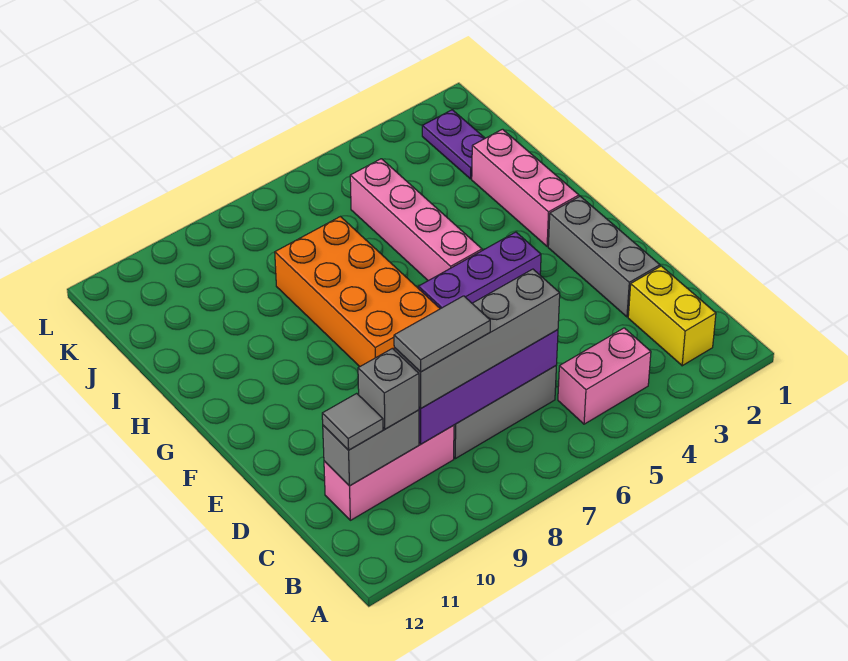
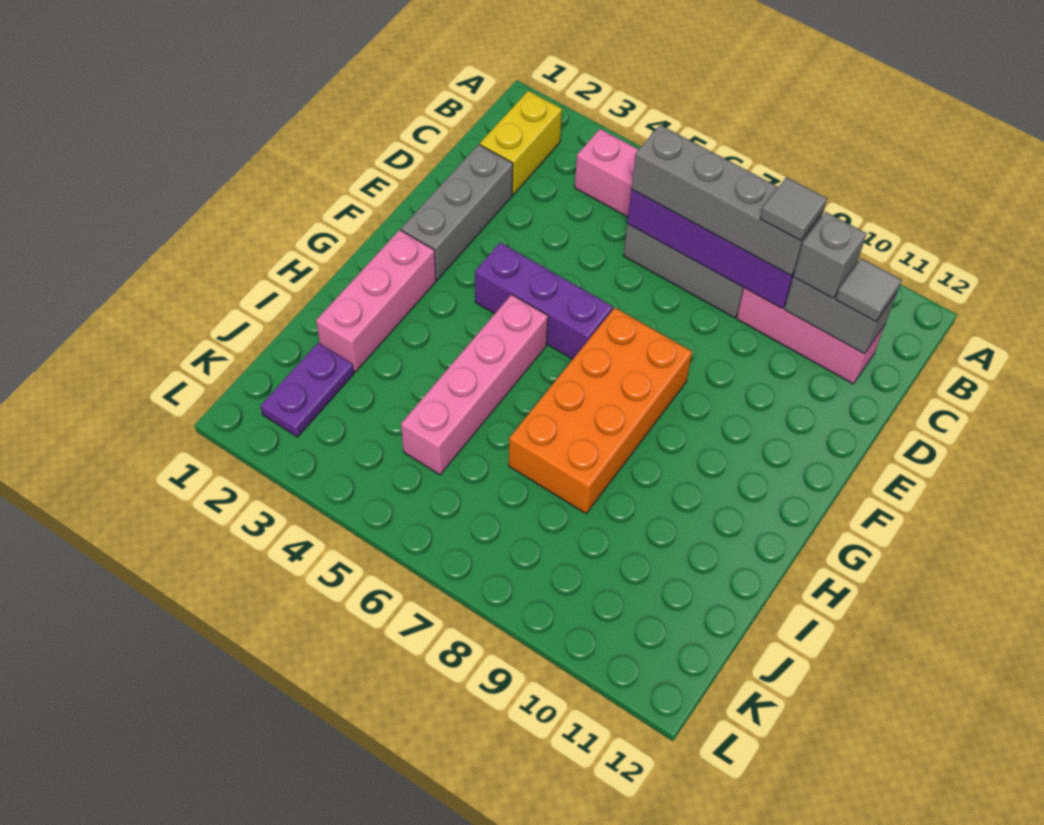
grey 1x2 tile [394,296,490,372] -> grey 1x1 tile [760,177,827,241]

